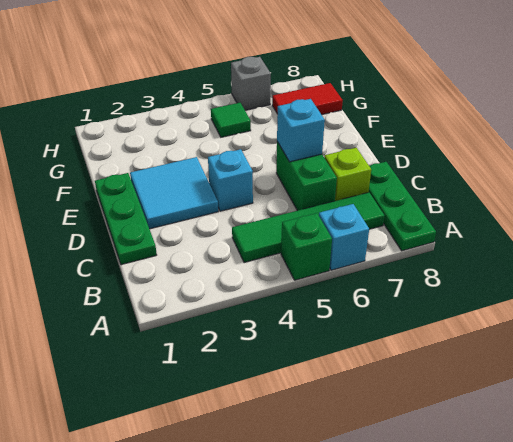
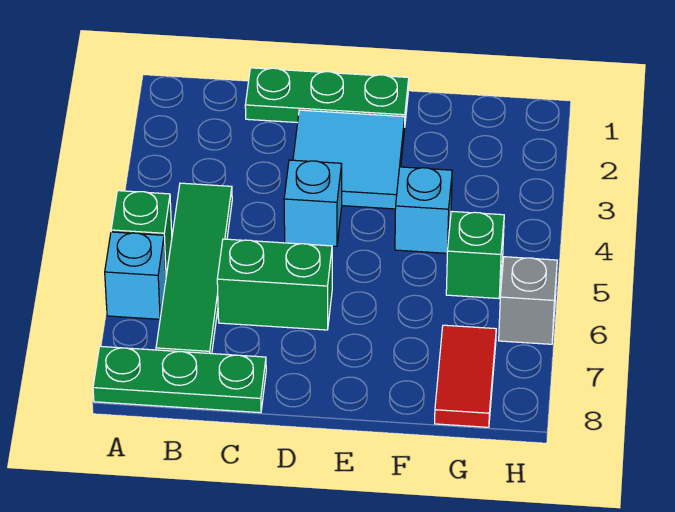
lime 1x1 brick [324,148,371,201] -> none
cyan 1x1 brick [277,99,325,162] -> cyan 1x1 brick moved to [395,167,452,253]
green 1x1 tile [211,103,251,137] -> green 1x1 brick [446,211,504,298]

